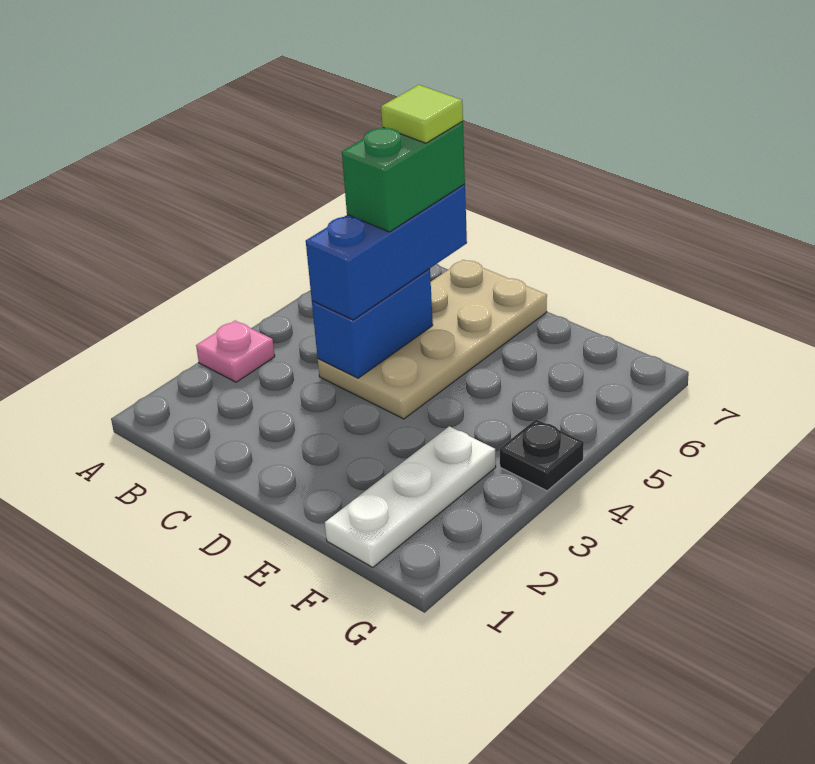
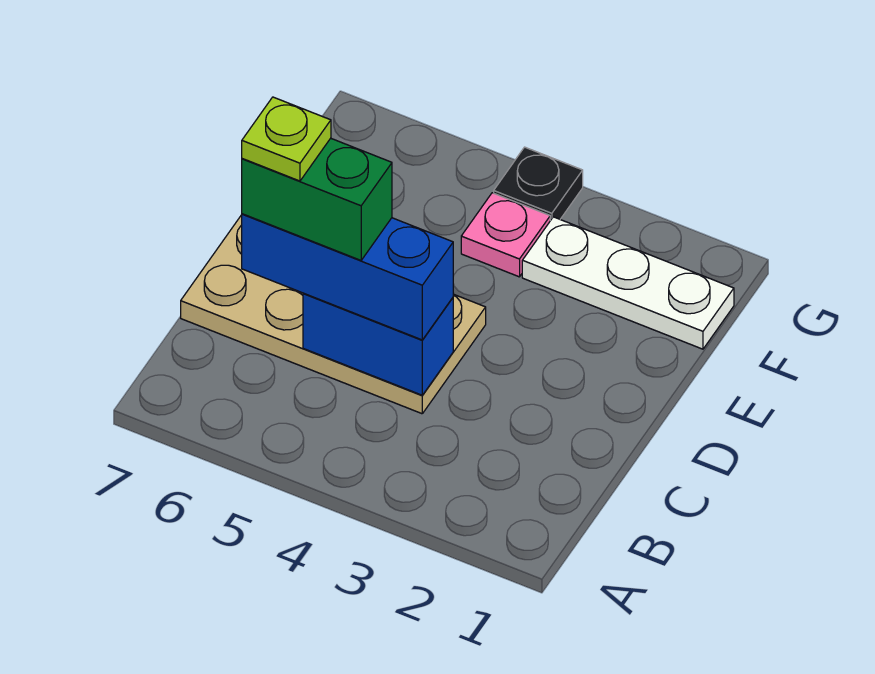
pink 1x1 plate [196,321,275,382] -> pink 1x1 plate moved to [461,193,550,277]
lime 1x1 tile [381,85,463,143] -> lime 1x1 plate [242,97,331,181]

